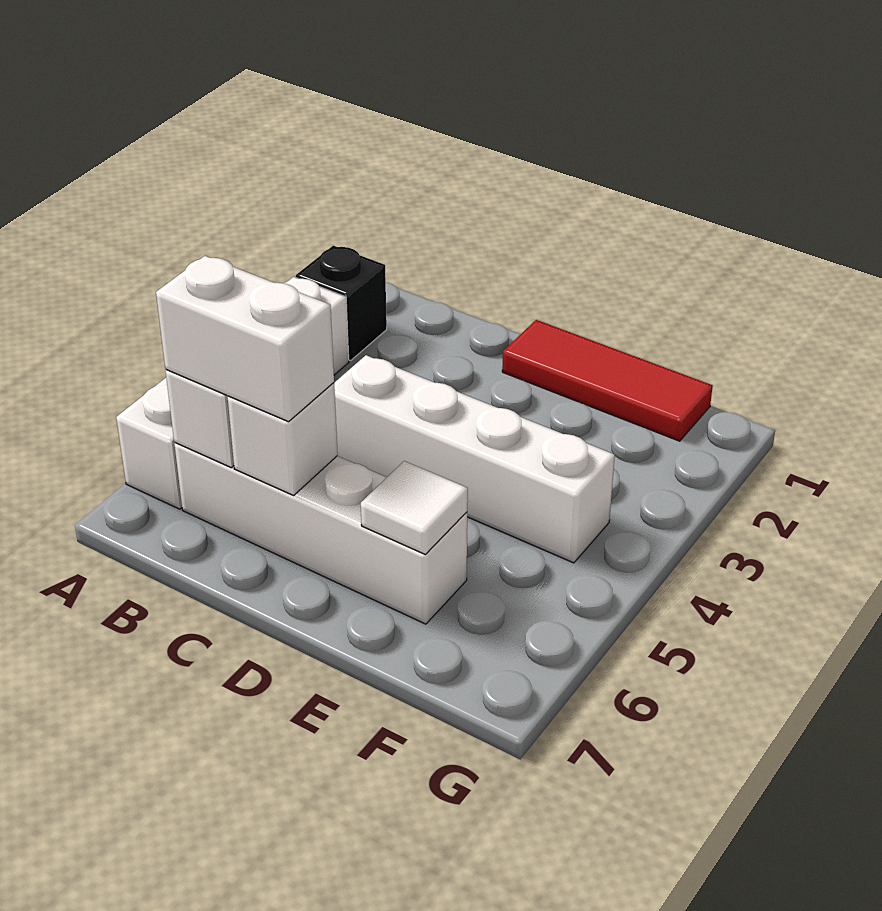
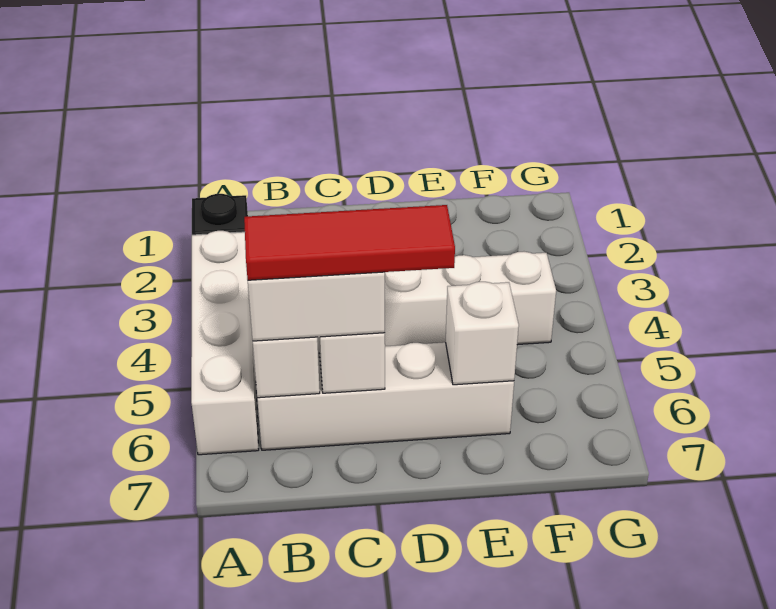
red 1x3 tile [502,320,713,441] -> red 1x3 tile moved to [244,205,455,280]
white 1x1 tile [361,461,468,554] -> white 1x1 brick [446,282,519,385]

